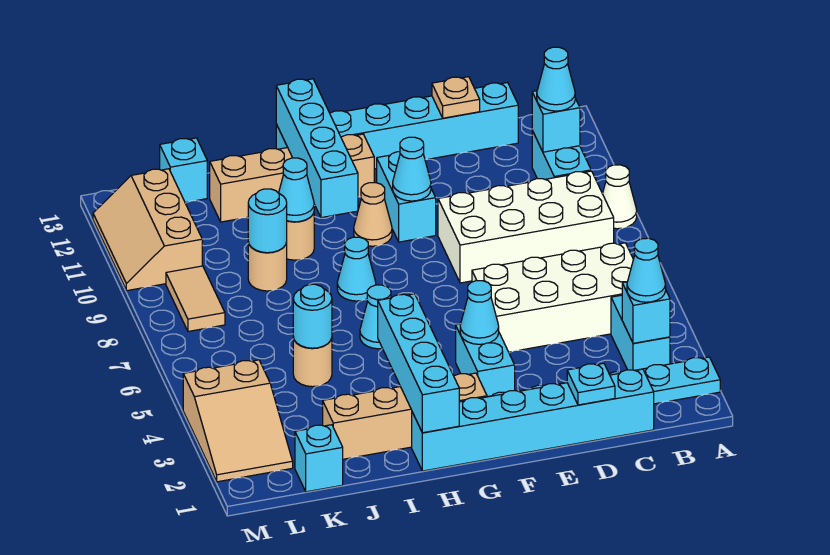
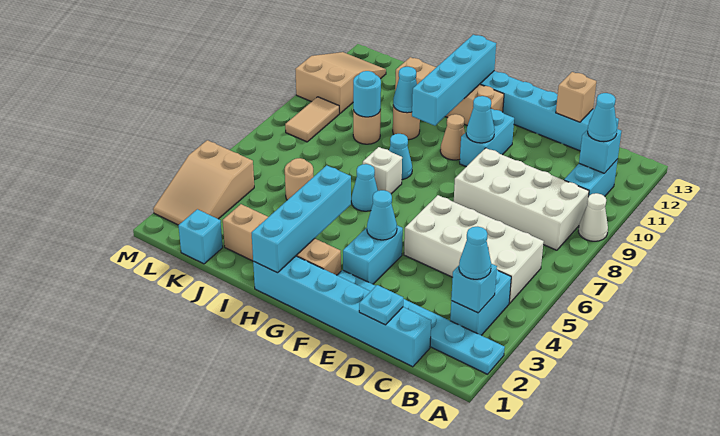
tan 1x1 plate [432,77,480,118] -> tan 1x1 brick [556,72,596,122]
none -> white 1x1 brick [363,147,402,194]
cyan 1x1 round brick [293,284,332,348] -> none
cyan 1x1 brick [160,138,207,202] -> none
tan 2x3 slope [93,169,202,291] -> tan 2x3 slope turned to [295,52,386,113]

